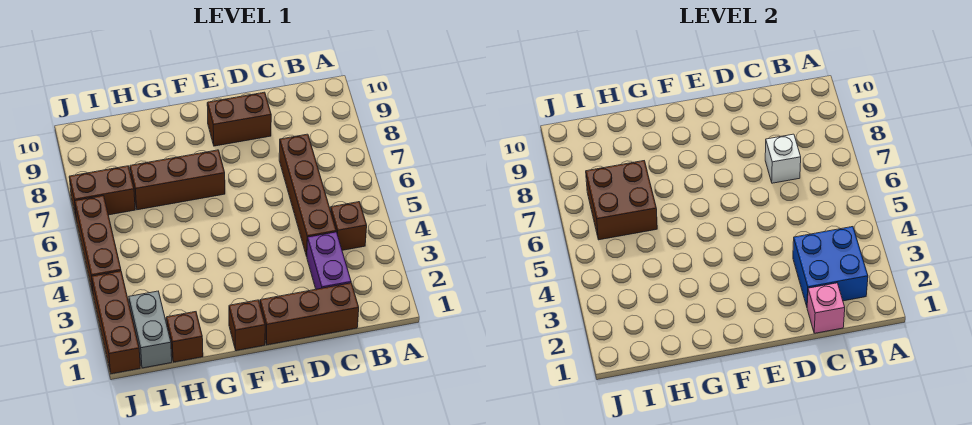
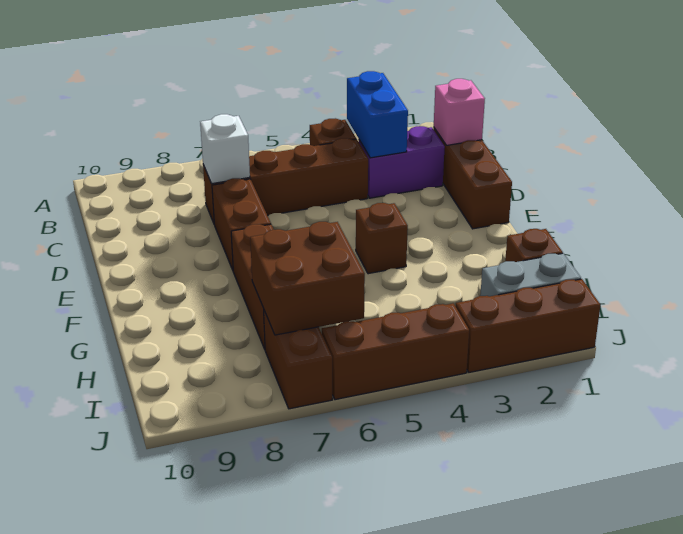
blue 2x2 brick [793,227,868,306] -> blue 1x2 brick [347,71,408,158]
brown 1x2 brick [207,92,271,146] -> brown 1x2 brick moved to [212,178,271,270]
brown 1x1 brick [229,300,265,351] -> brown 1x1 brick moved to [356,203,408,274]

